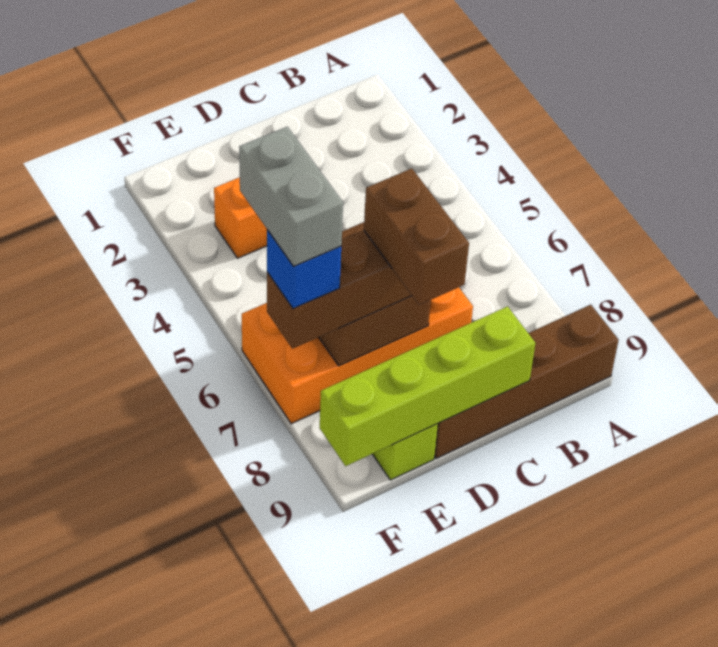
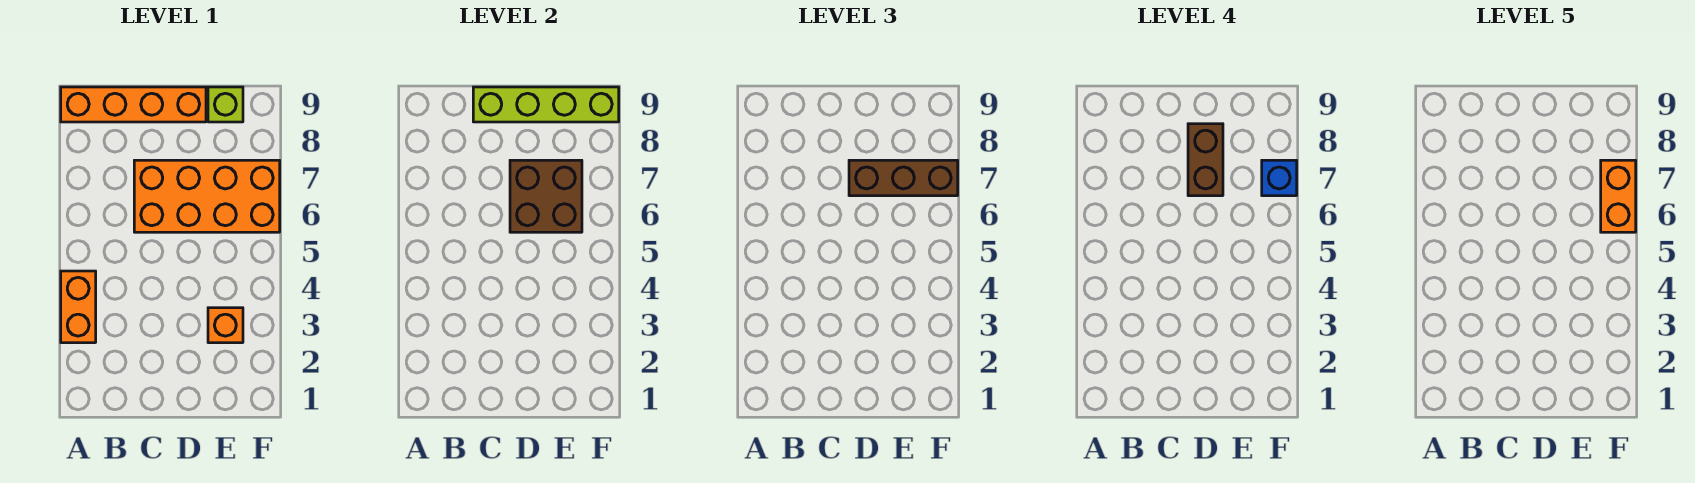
none -> orange 1x2 brick [61,271,96,343]
brown 1x4 brick [434,305,618,458] -> orange 1x4 brick [61,87,206,122]
grey 1x2 brick [239,127,343,266] -> orange 1x2 brick [1601,160,1636,232]

